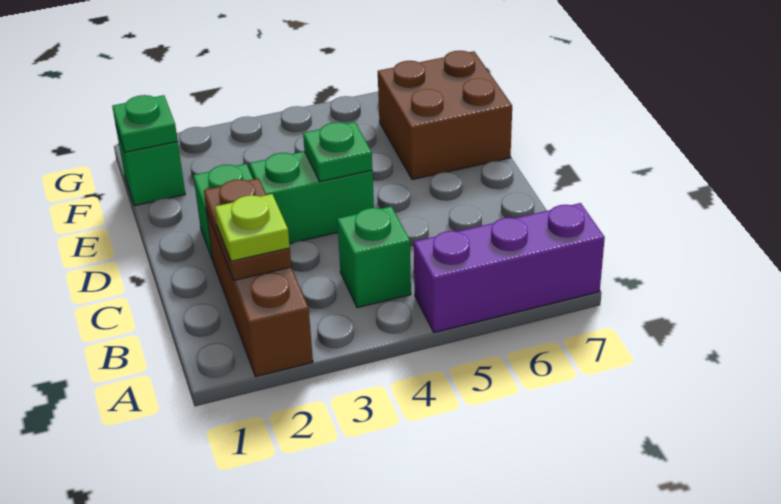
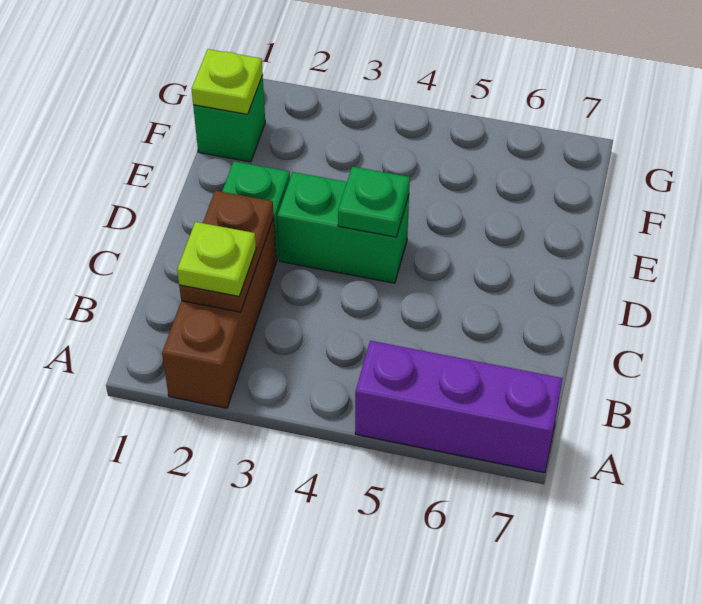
green 1x1 brick [337,206,411,308] -> none
brown 2x2 brick [378,51,512,180] -> none
green 1x1 plate [112,95,178,152] -> lime 1x1 plate [192,49,263,114]

